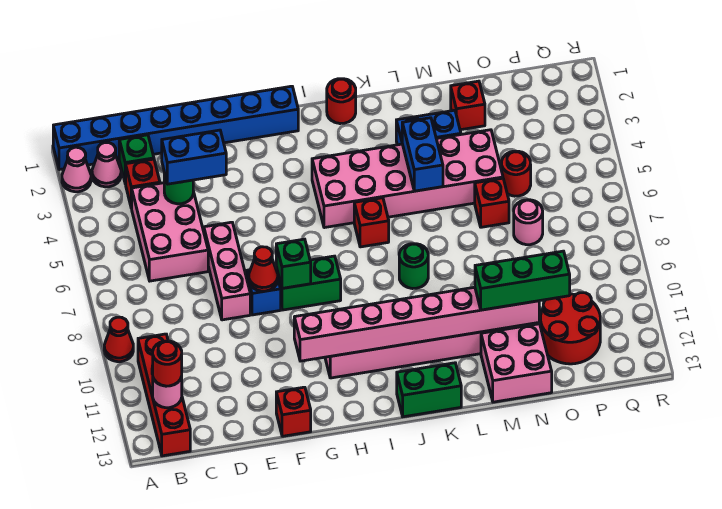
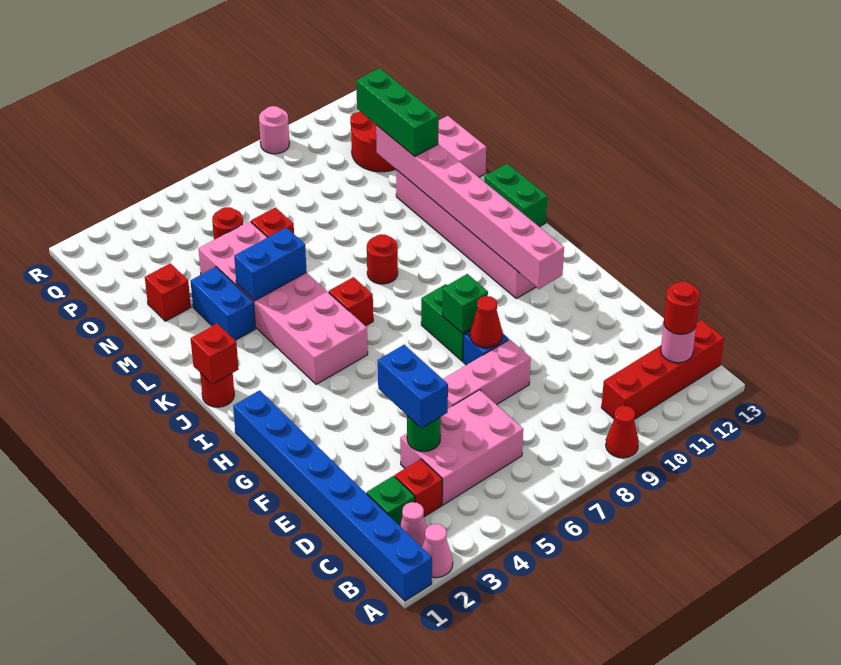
red 1x1 brick [276,387,311,436] -> red 1x1 brick moved to [191,323,239,384]
green 1x1 round brick [399,244,428,289] -> red 1x1 round brick [367,234,398,284]
pink 1x1 round brick [514,200,543,245] -> pink 1x1 round brick moved to [259,106,290,154]

